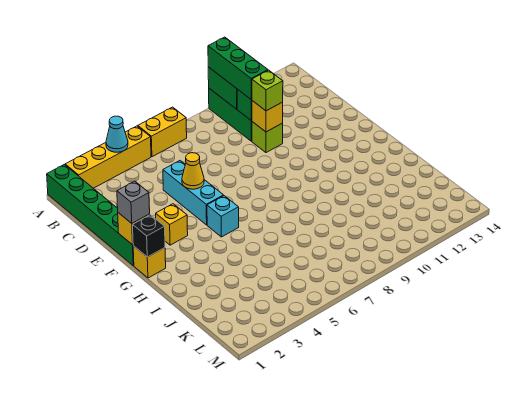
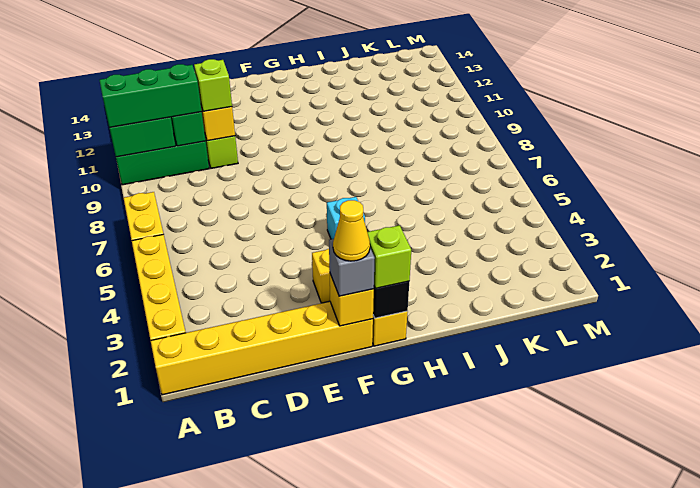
green 1x6 brick [47,165,134,266] -> yellow 1x6 brick [151,302,373,395]
cyan 1x1 cone [106,116,128,152] -> none
cyan 1x3 brick [163,161,224,225] -> none
yellow 1x1 cone [182,153,204,189] -> yellow 1x1 cone moved to [333,200,370,261]
none -> lime 1x1 brick [367,225,411,288]

